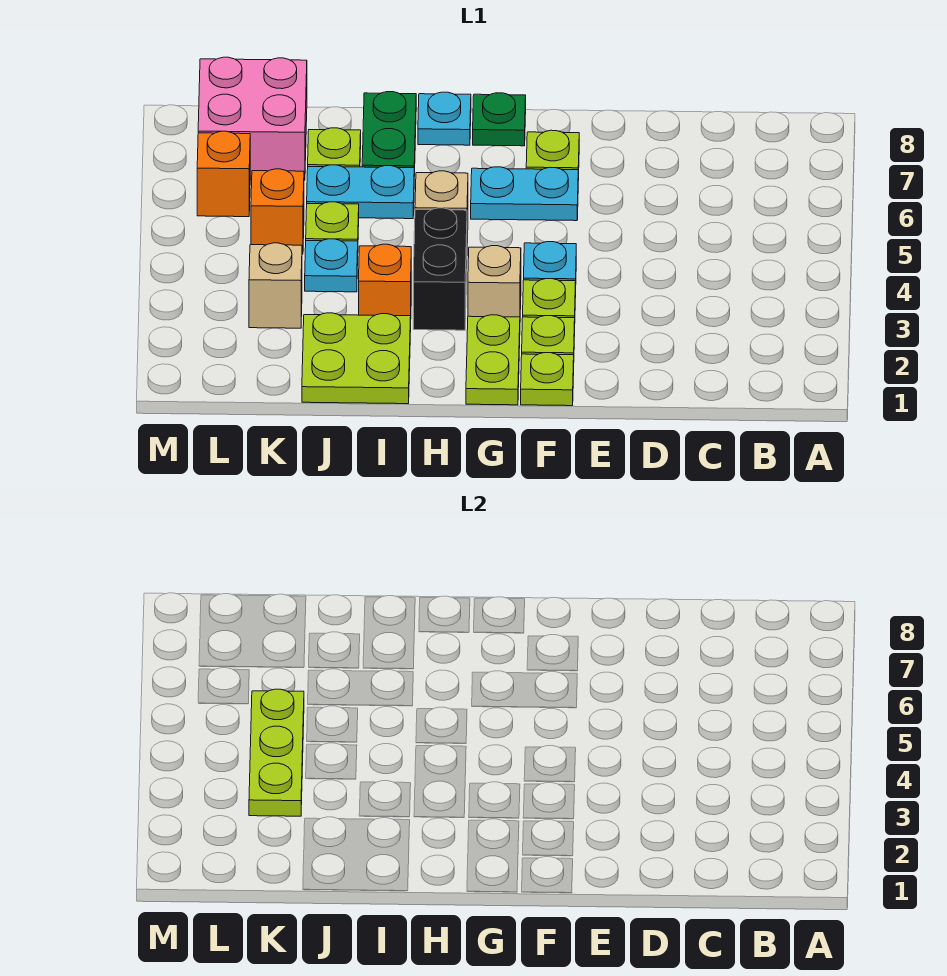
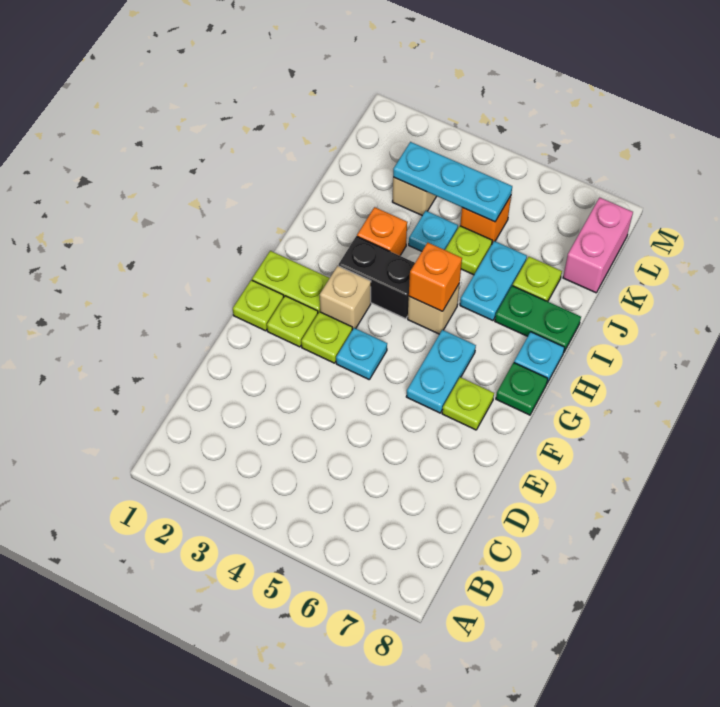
lime 2x2 plate [302,313,411,404] -> none
lime 1x3 plate [249,689,304,816] -> cyan 1x3 plate [393,142,512,222]
pink 2x2 brick [198,57,307,180] -> pink 1x2 brick [563,198,633,293]
orange 1x1 brick [197,131,250,217] -> orange 1x1 brick moved to [409,243,462,311]

